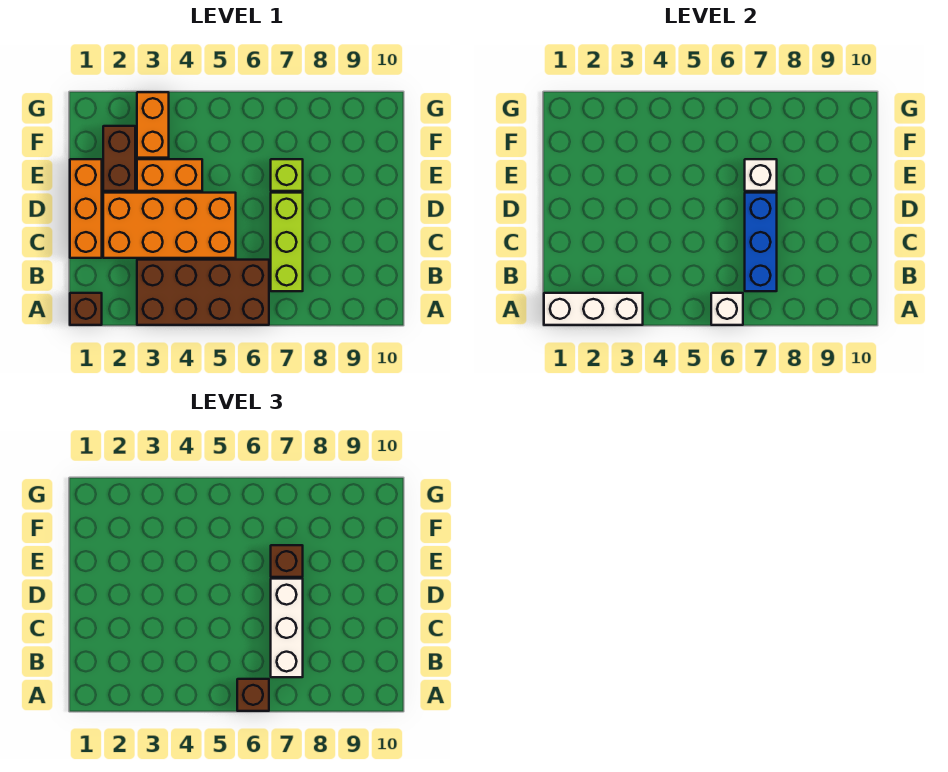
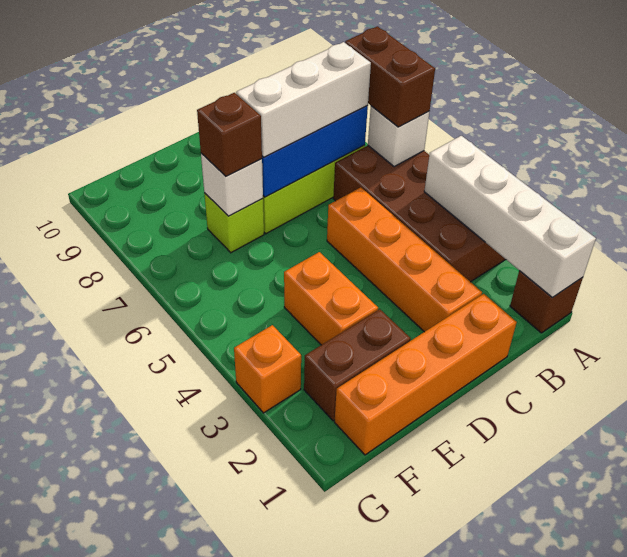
white 1x3 brick [544,293,643,325] -> white 1x4 brick [424,136,596,298]
brown 1x1 brick [237,679,269,711] -> brown 1x2 brick [345,26,435,127]
orange 1x3 brick [70,159,102,258] -> orange 1x4 brick [335,294,517,455]
orange 2x4 brick [103,193,236,258] -> orange 1x4 brick [327,187,482,332]
orange 1x2 brick [137,92,169,158] -> orange 1x1 brick [234,325,301,413]

